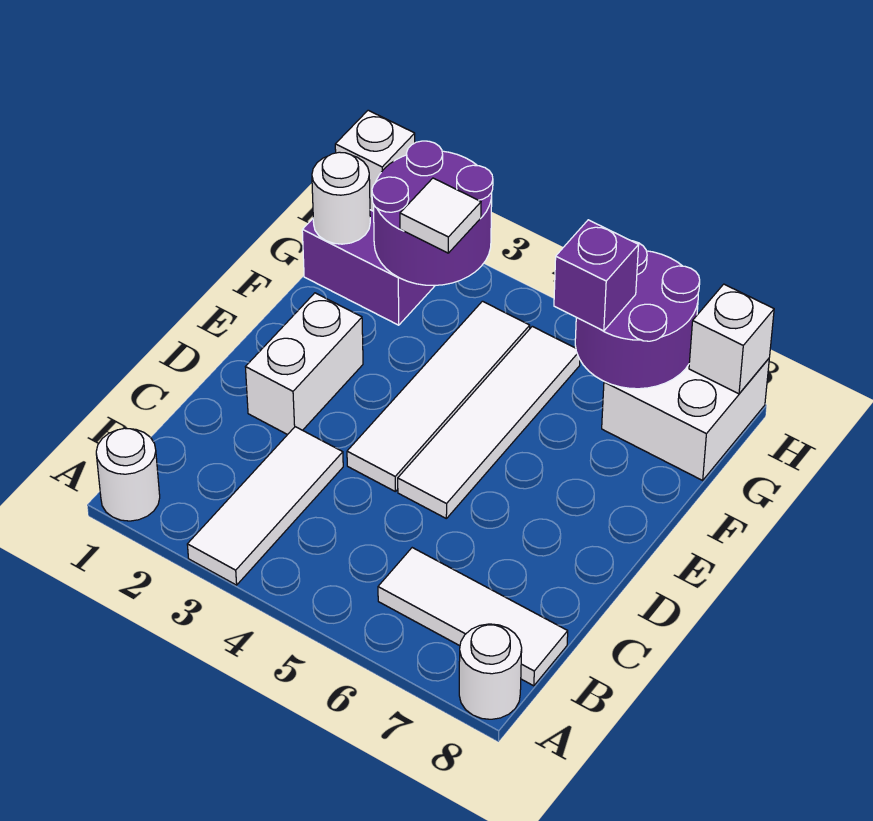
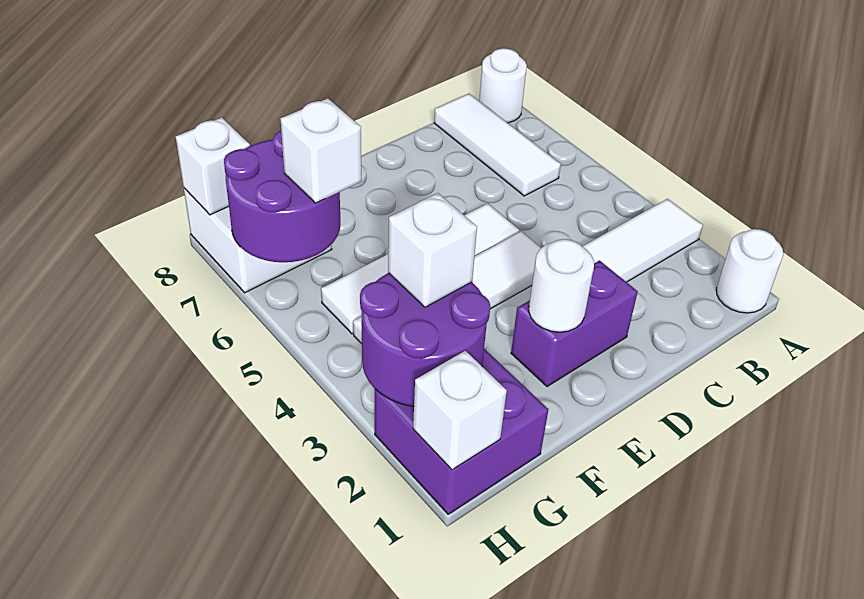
white 1x2 brick [246,293,363,435] -> purple 1x2 brick [511,260,638,387]
white 1x1 round brick [312,152,370,244] -> white 1x1 round brick moved to [529,239,594,332]
white 1x1 tile [400,178,481,253] -> white 1x1 brick [388,193,477,307]
purple 1x1 brick [554,220,639,331] -> white 1x1 brick [281,98,361,203]

